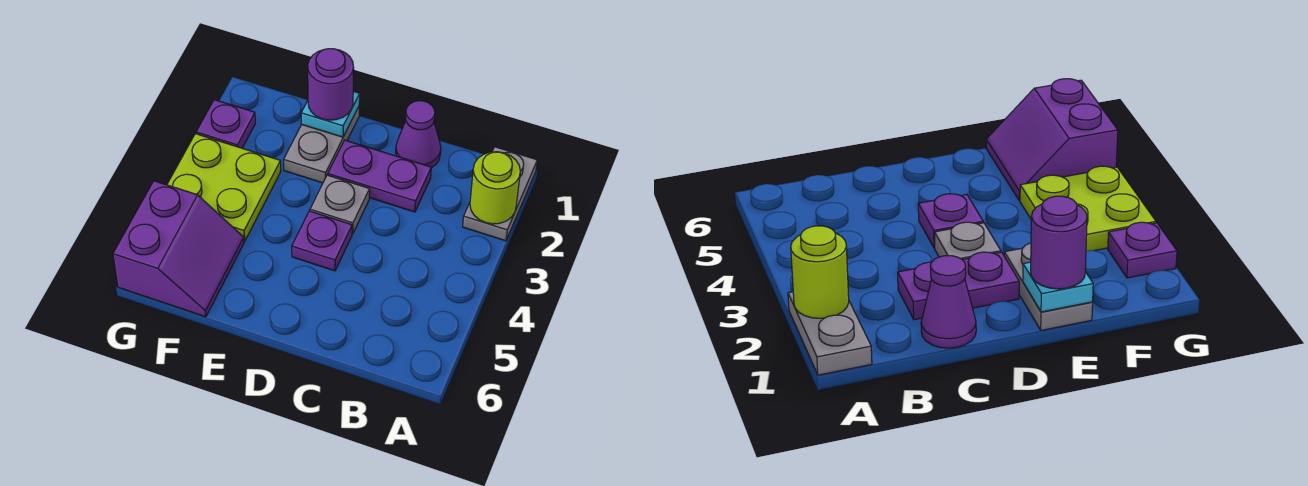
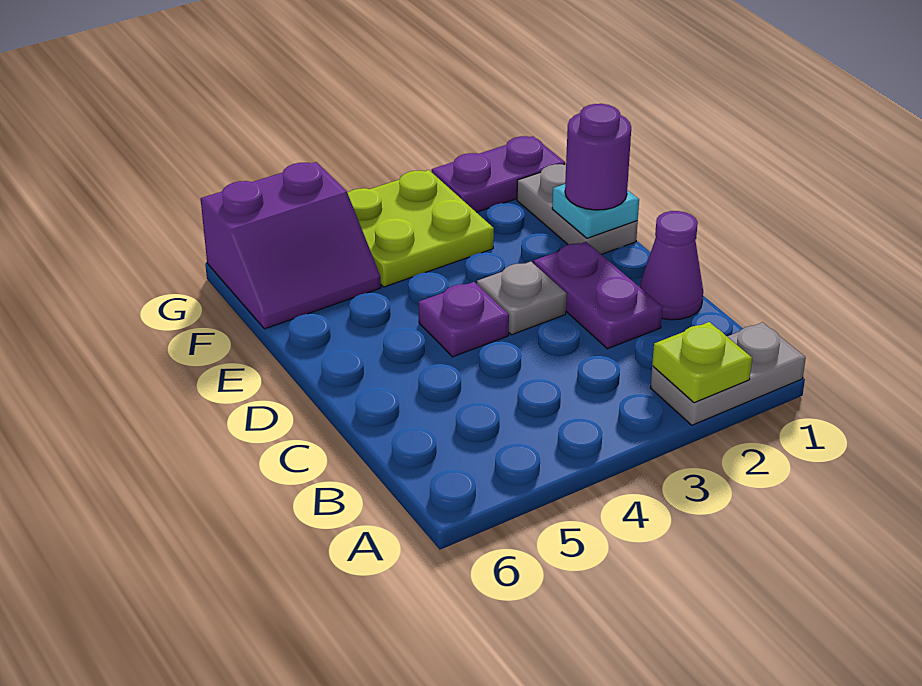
lime 1x1 round brick [470,152,520,224] -> lime 1x1 plate [652,322,752,403]
grey 1x2 plate [284,107,359,183] -> grey 1x2 plate turned to [517,164,638,254]
purple 1x1 plate [196,100,255,148] -> purple 1x2 plate [432,136,565,212]

